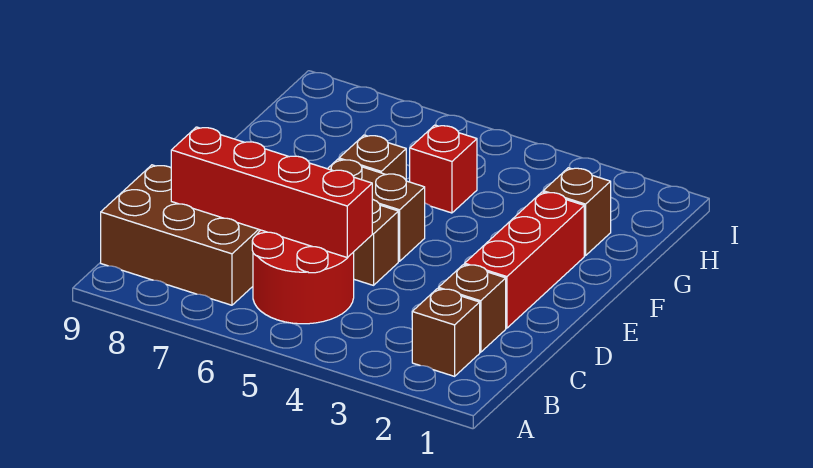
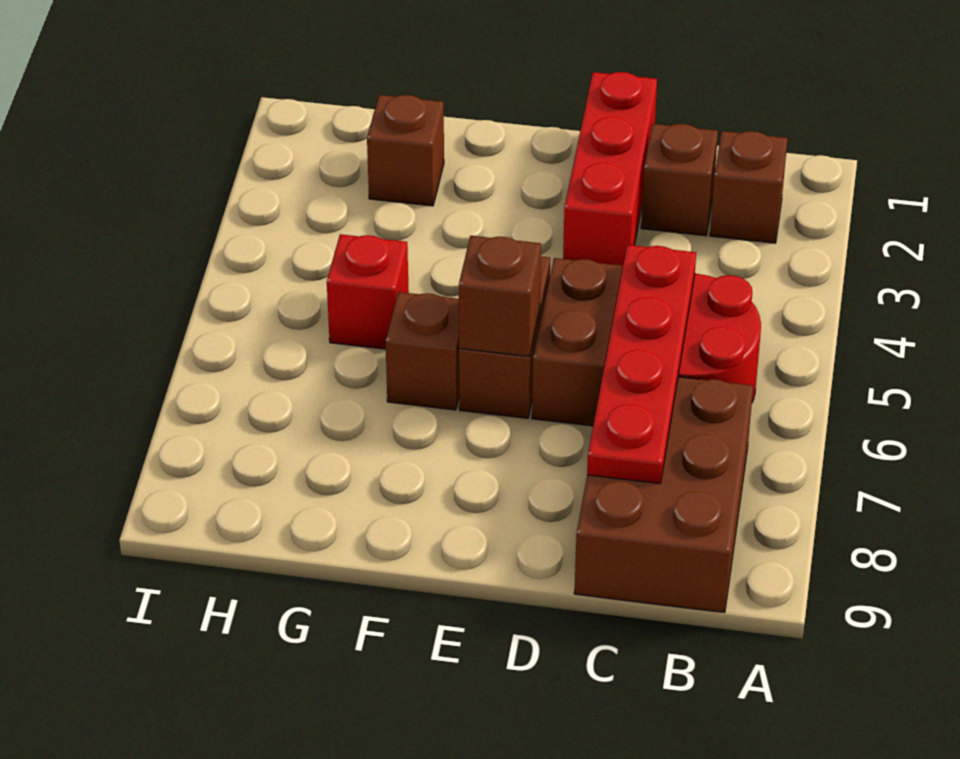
red 1x4 brick [171,127,372,258] -> red 1x4 plate [587,245,696,484]
red 1x3 brick [465,192,584,328] -> red 1x3 brick turned to [563,72,657,268]
none -> brown 1x1 brick [459,236,541,357]

